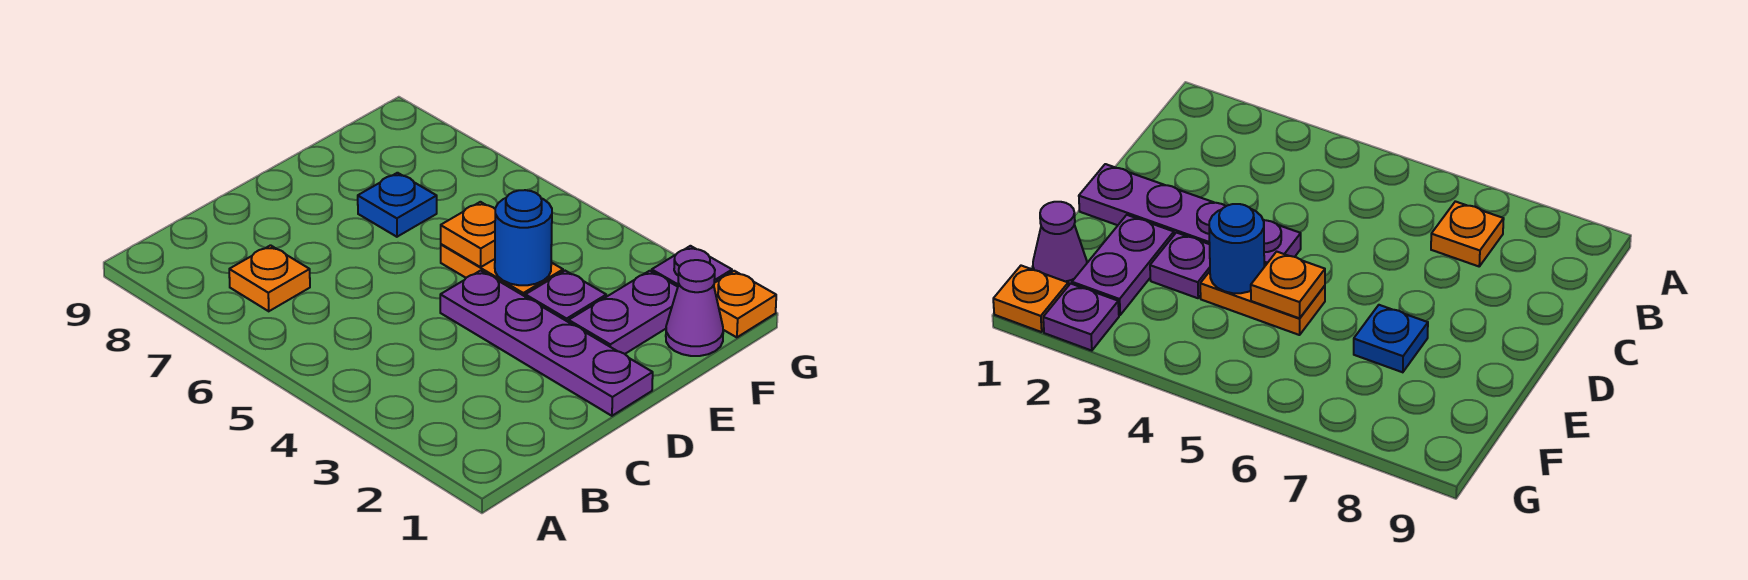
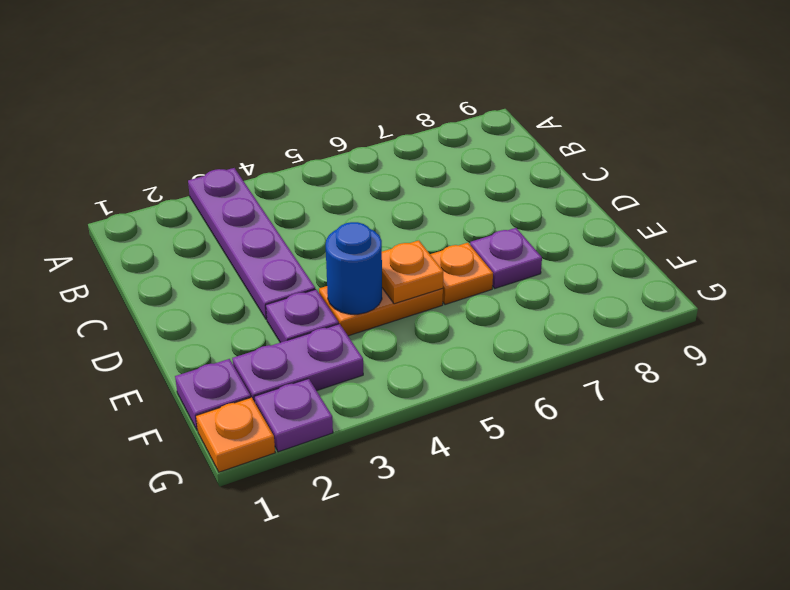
orange 1x1 plate [229,245,310,311] -> orange 1x1 plate moved to [430,243,493,305]
purple 1x4 plate [440,270,653,416] -> purple 1x4 plate turned to [188,168,315,320]
purple 1x2 plate [569,271,678,354] -> purple 1x2 plate turned to [232,324,363,402]
blue 1x1 plate [358,173,437,237] -> purple 1x1 plate [470,228,542,288]
purple 1x1 cone [666,260,723,356] -> purple 1x1 plate [175,359,251,430]

